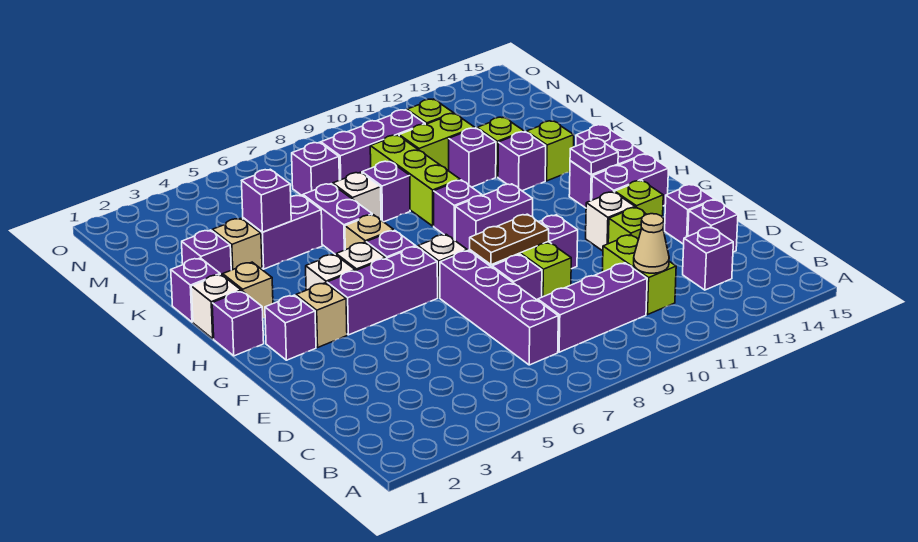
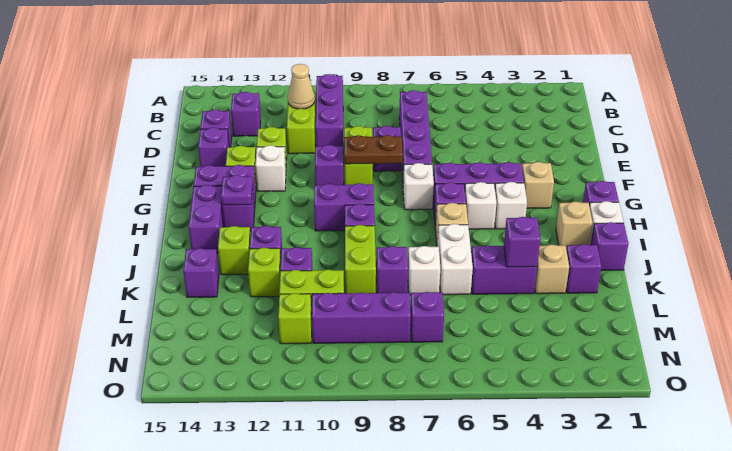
purple 1x3 brick [538,263,647,352] -> purple 1x3 brick turned to [316,74,343,146]
purple 1x1 brick [265,295,316,360] -> purple 1x1 brick moved to [183,248,219,297]
purple 1x2 brick [303,184,372,255] -> white 1x2 brick [437,224,473,295]
lime 1x3 brick [370,135,460,226] -> lime 1x2 brick [345,225,376,293]

